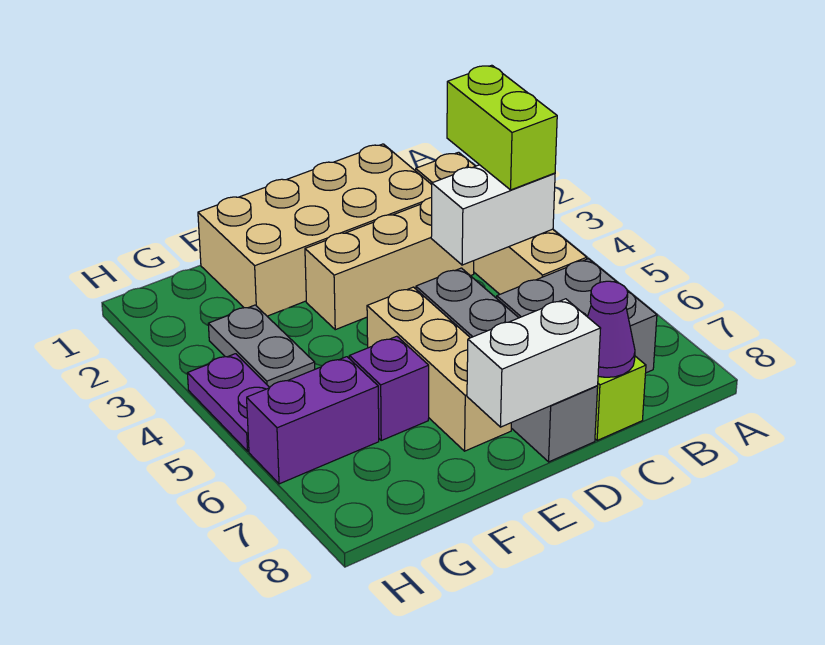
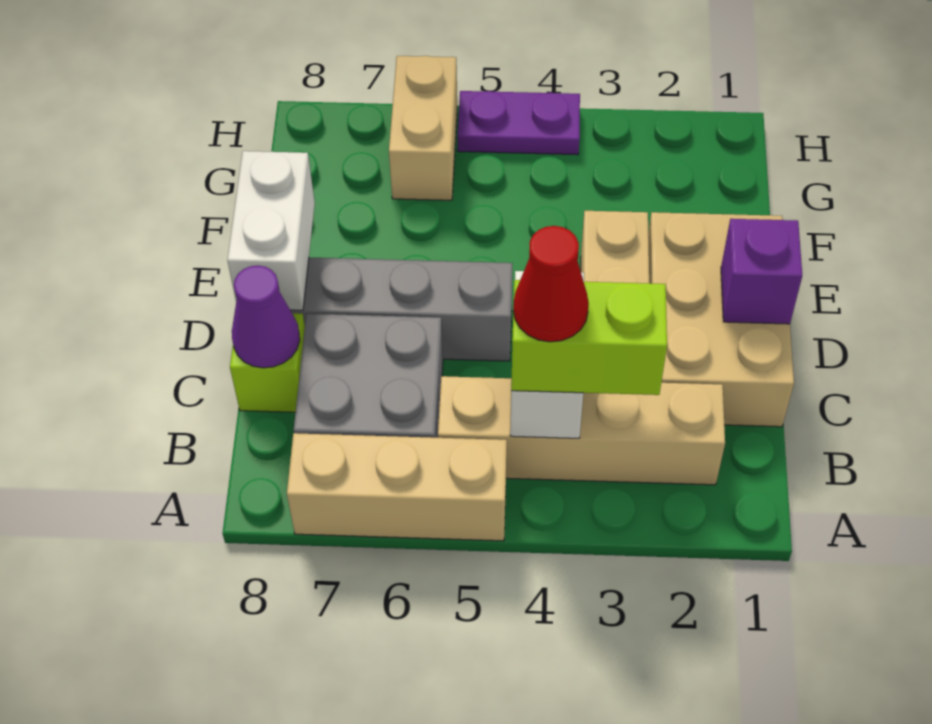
none -> red 1x1 cone [513,226,589,342]
tan 2x4 brick [198,144,432,316] -> tan 2x3 brick [648,212,794,427]
tan 1x3 brick [367,287,511,451] -> tan 1x3 brick moved to [287,433,507,541]
purple 1x1 brick [349,336,429,440] -> purple 1x1 brick moved to [721,219,802,324]
grey 1x2 plate [208,305,315,387] -> none
purple 1x2 brick [247,357,379,484] -> tan 1x2 brick [389,56,457,200]

